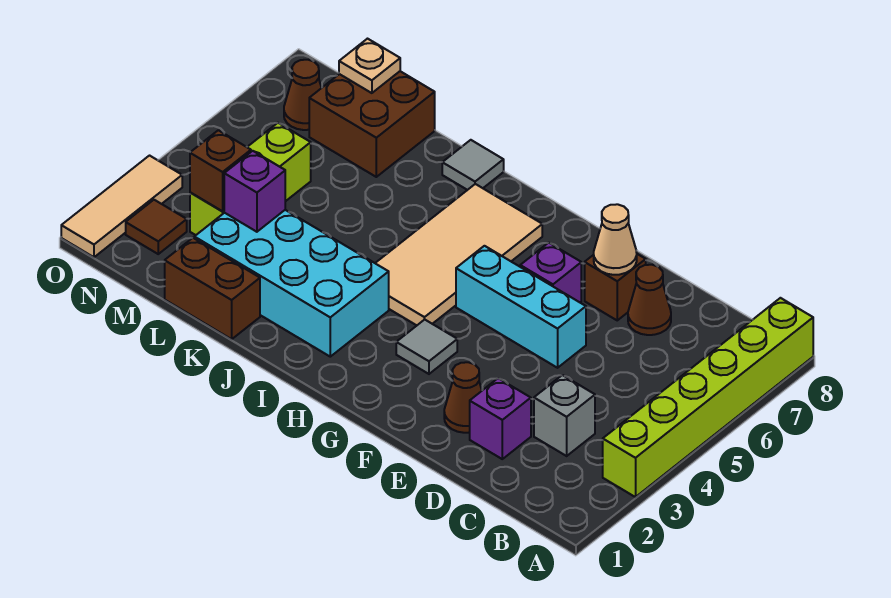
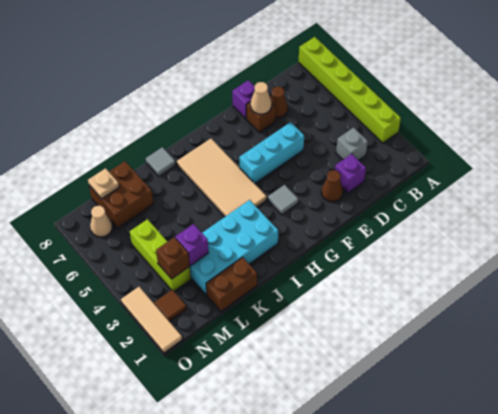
purple 1x1 brick [520,243,581,302] -> purple 1x1 brick moved to [232,80,255,118]
brown 1x1 cone [284,60,321,130] -> tan 1x1 cone [90,206,112,237]

